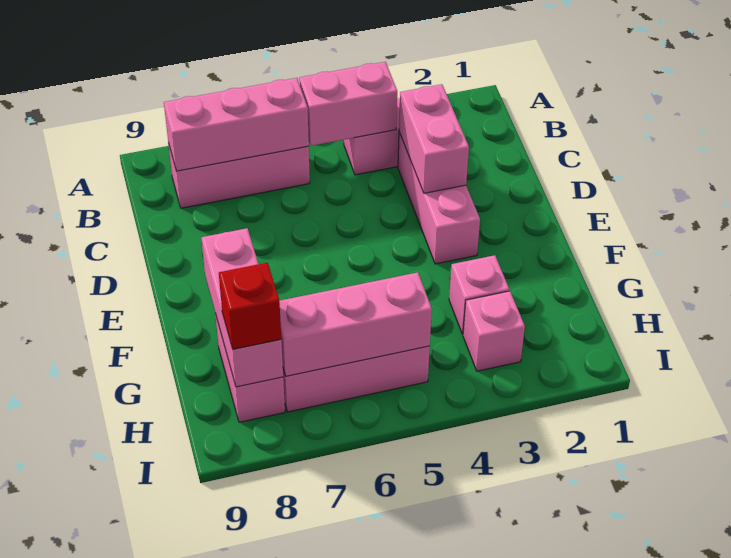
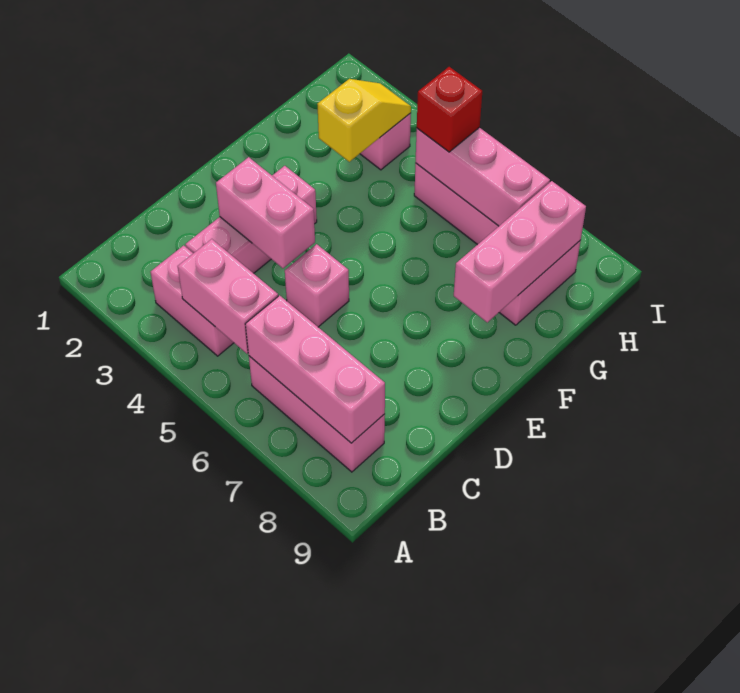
pink 1x2 brick [399,84,469,193] -> pink 1x2 brick turned to [216,157,315,268]
pink 1x1 brick [449,255,509,334] -> pink 1x1 brick moved to [285,244,349,327]
none -> yellow 1x2 slope [317,79,411,162]
red 1x1 brick [219,263,281,349] -> red 1x1 brick moved to [417,67,482,152]

